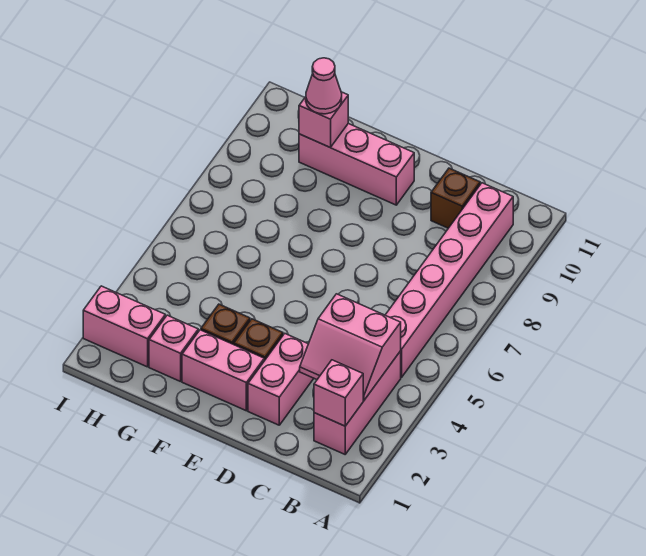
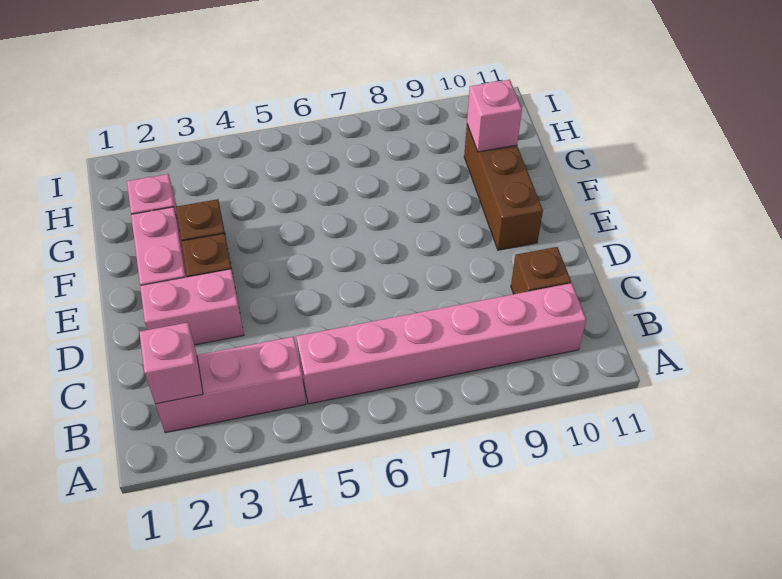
pink 2x2 slope [300,294,401,400] -> none
pink 1x3 brick [299,124,414,205] -> brown 1x3 brick [464,125,543,250]
pink 1x1 cone [306,58,342,114] -> none
pink 1x2 brick [83,286,165,367] -> none

